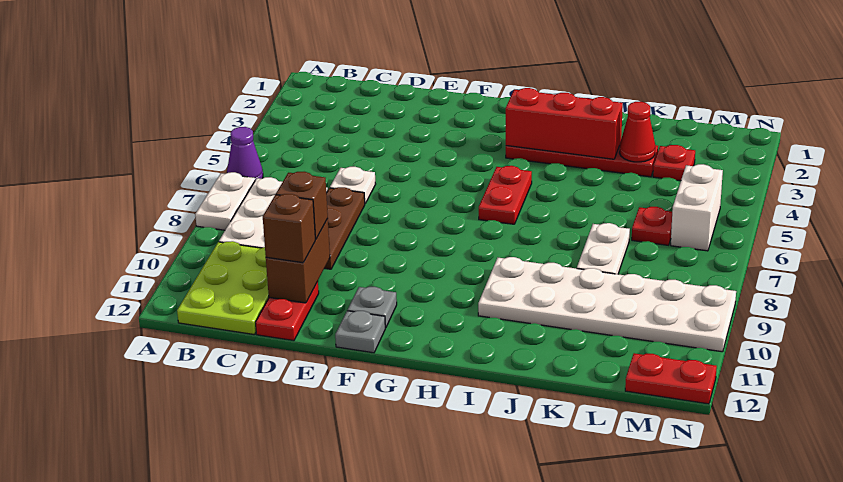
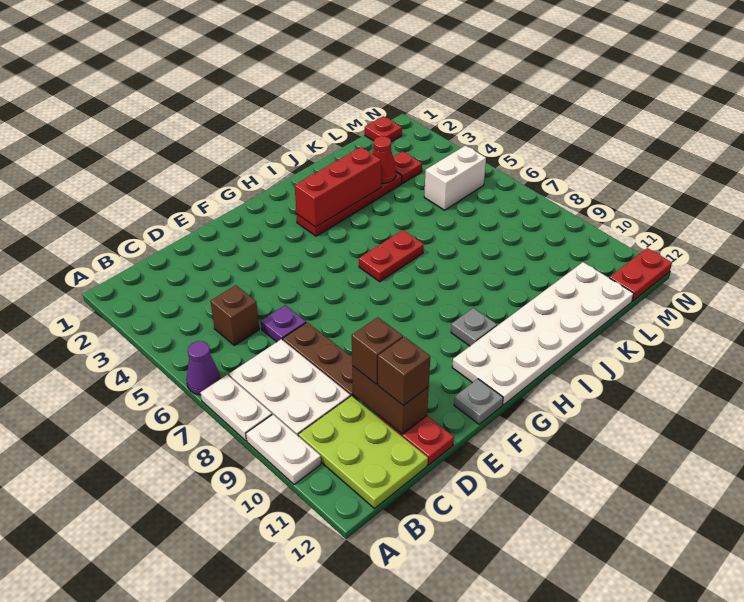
none -> brown 1x1 brick [210,285,259,345]
white 1x1 plate [330,167,376,203] -> purple 1x1 plate [261,305,306,342]
grey 1x1 plate [348,287,397,328] -> grey 1x1 plate moved to [451,308,497,346]
red 1x2 plate [479,166,532,224] -> red 1x2 plate turned to [359,230,424,282]
white 2x6 plate [478,257,736,352] -> white 2x6 plate moved to [452,262,634,405]
white 1x2 plate [577,223,630,274] -> white 1x2 plate moved to [246,415,321,484]
red 1x1 plate [632,207,672,245] -> red 1x1 plate moved to [365,116,402,142]
white 1x2 brick [671,164,723,251] -> white 1x2 brick turned to [424,146,486,210]

